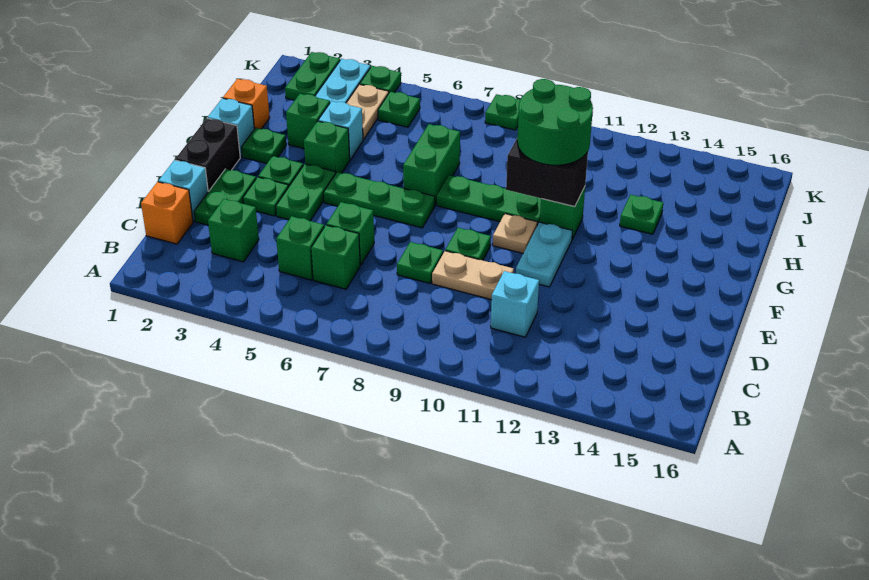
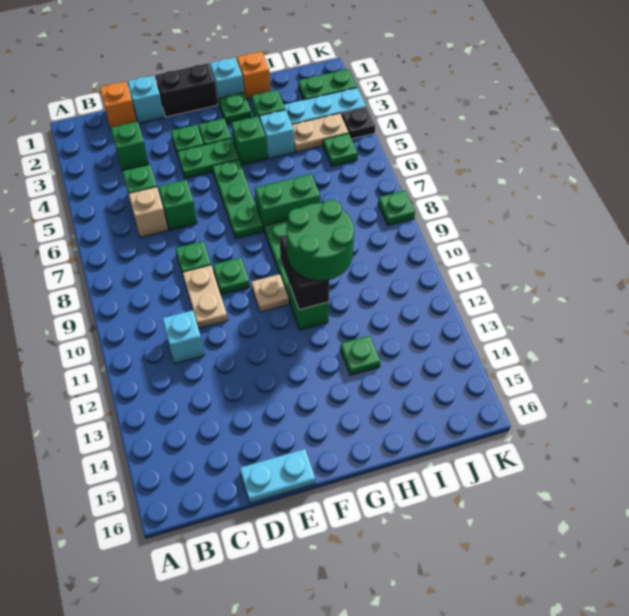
green 1x1 brick [311,225,360,289] -> tan 1x1 brick [128,187,168,237]
green 1x2 plate [194,169,256,225] -> none
cyan 1x2 plate [516,222,573,287] -> cyan 1x2 plate moved to [240,449,315,503]
green 1x1 plate [360,66,401,93] -> black 1x1 plate [341,107,375,139]

